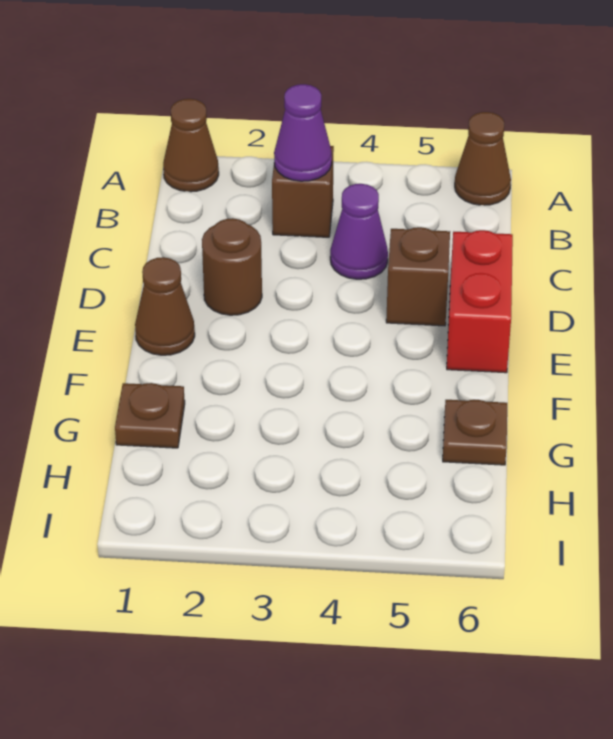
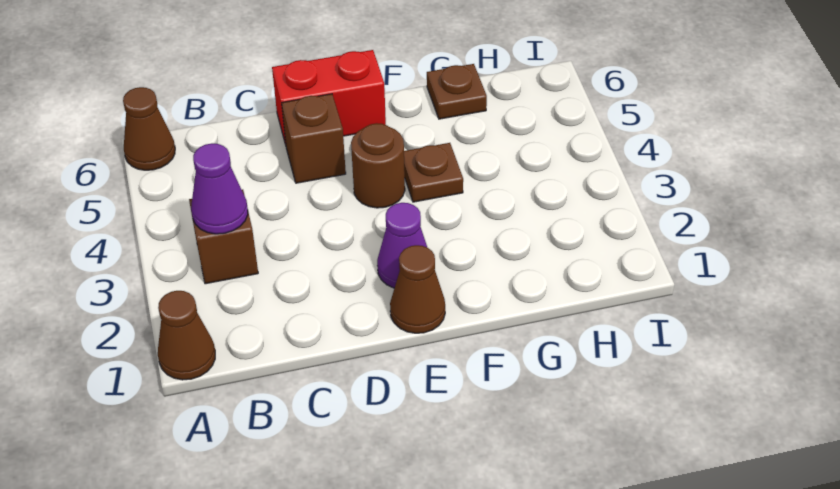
purple 1x1 cone [330,184,388,279] -> purple 1x1 cone moved to [377,203,427,288]
brown 1x1 round brick [202,218,262,315] -> brown 1x1 round brick moved to [351,123,405,208]
brown 1x1 plate [115,383,185,448] -> brown 1x1 plate moved to [404,143,463,202]

